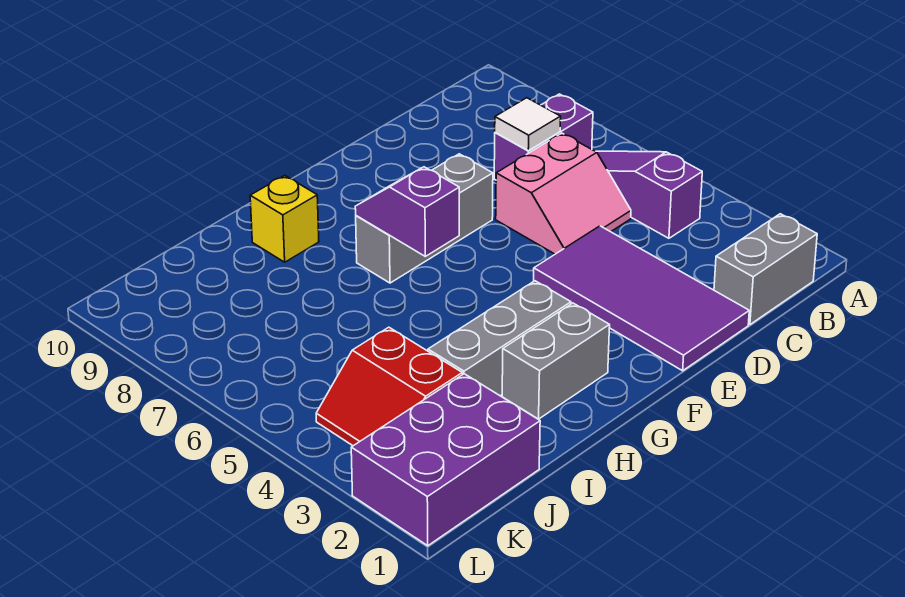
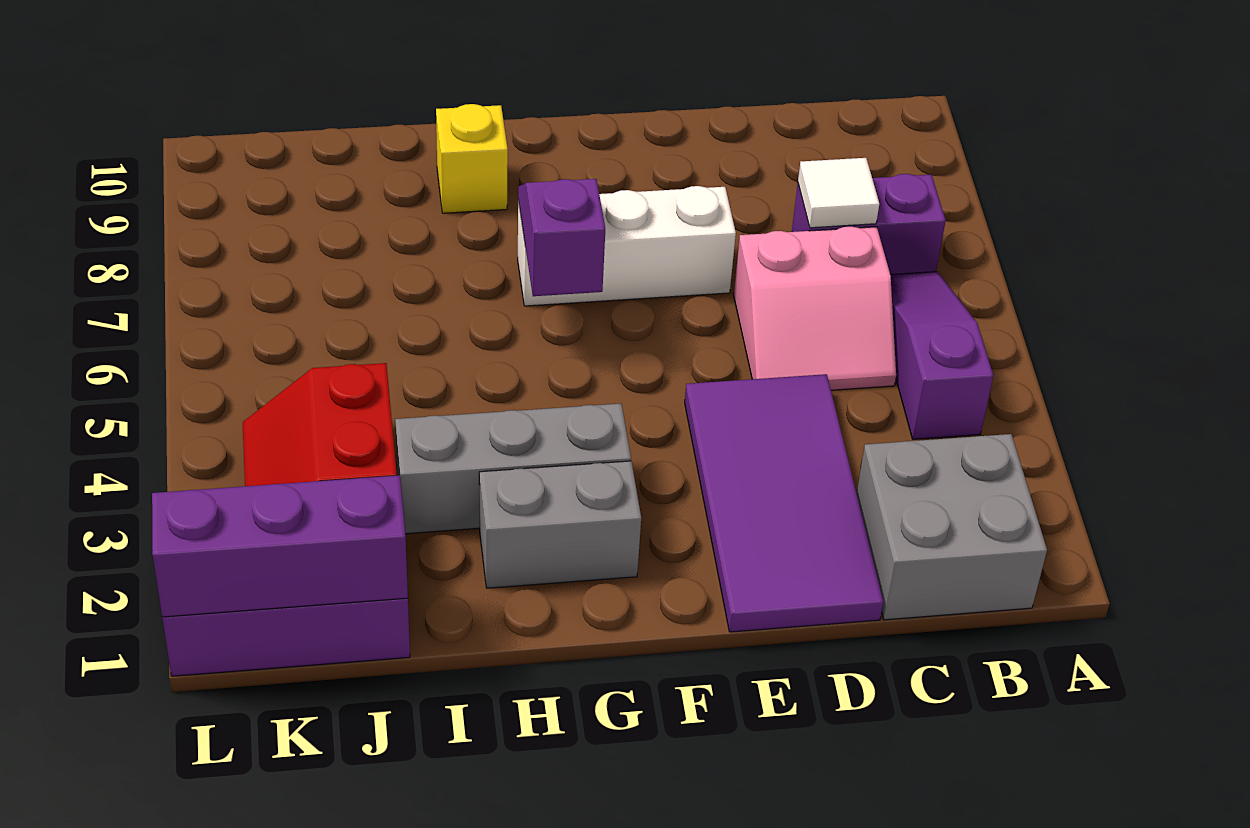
grey 1x2 brick [714,214,817,325] -> grey 2x2 brick [857,434,1047,620]
grey 1x3 brick [356,154,493,283] -> white 1x3 brick [518,186,736,306]
none -> purple 1x3 brick [152,475,408,617]

